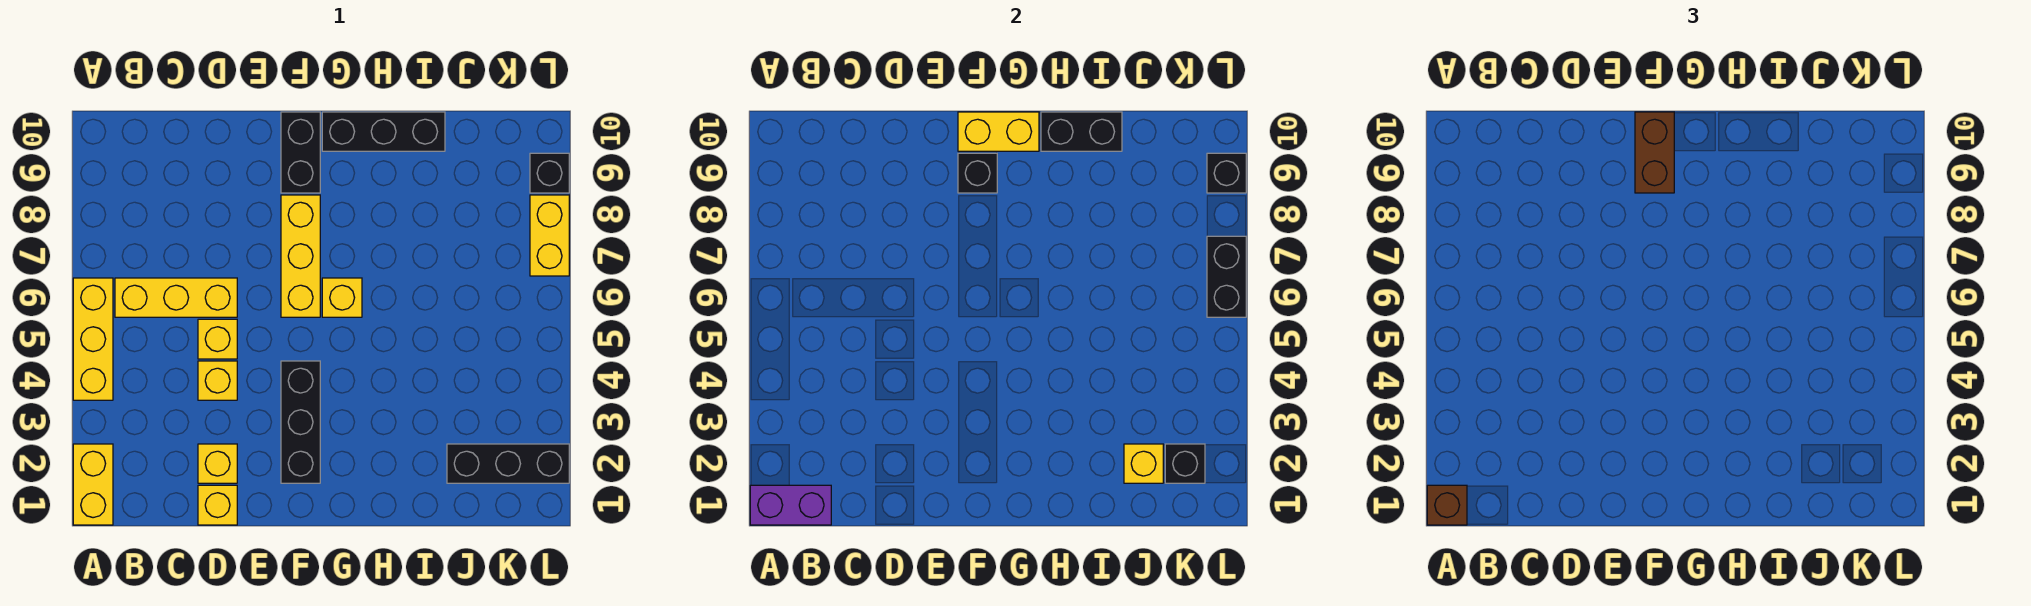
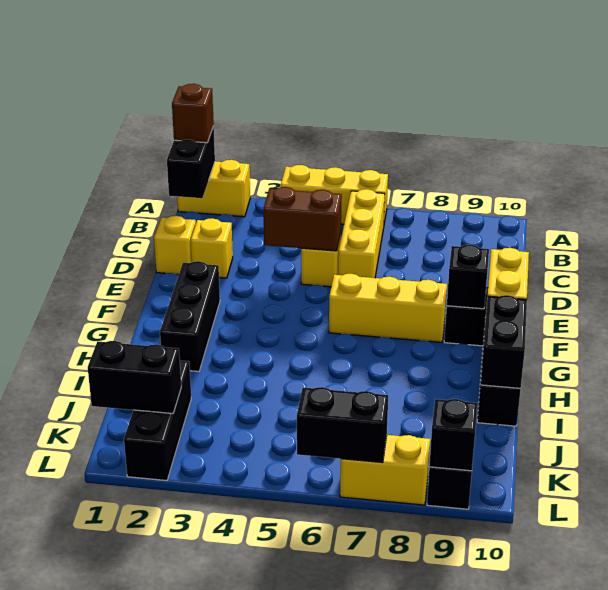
purple 1x2 brick [750,485,831,525] -> black 1x2 brick [167,126,215,198]
yellow 1x1 brick [198,361,237,400] -> none
black 1x3 brick [281,361,320,483] -> black 1x3 brick turned to [160,261,220,371]
brown 1x2 brick [1635,112,1674,193] -> brown 1x2 brick moved to [264,187,342,251]
yellow 1x1 brick [322,278,362,317] -> none
yellow 1x1 brick [1124,444,1163,483] -> none
black 1x1 brick [1165,444,1205,483] -> black 1x2 brick [88,341,181,414]

